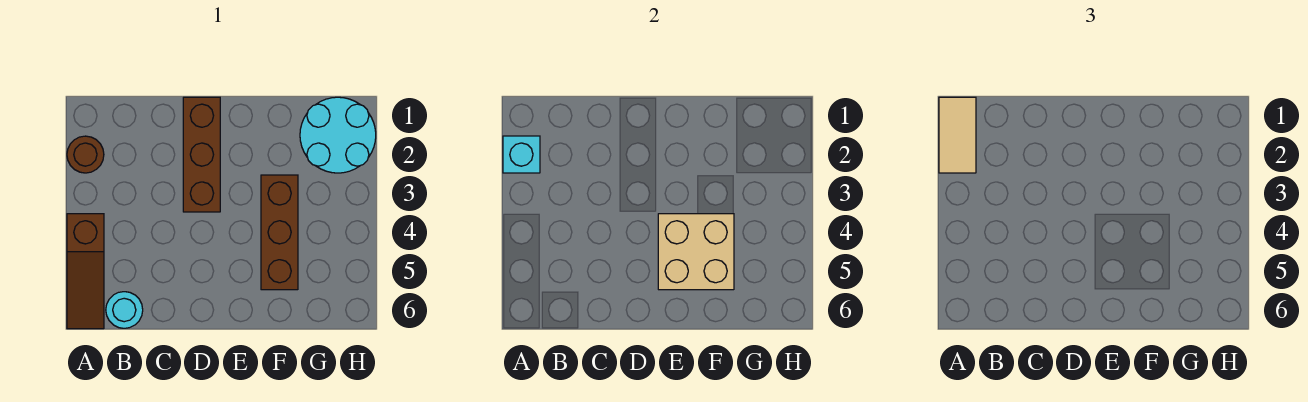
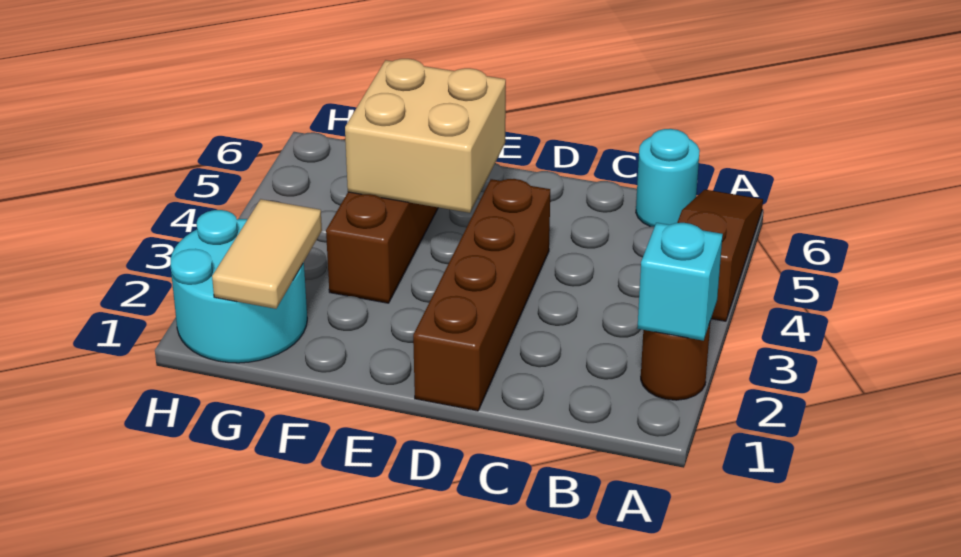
tan 1x2 tile [939,97,976,173] -> tan 1x2 tile moved to [212,199,322,309]
brown 1x3 brick [183,97,220,212] -> brown 1x4 brick [413,179,550,411]

